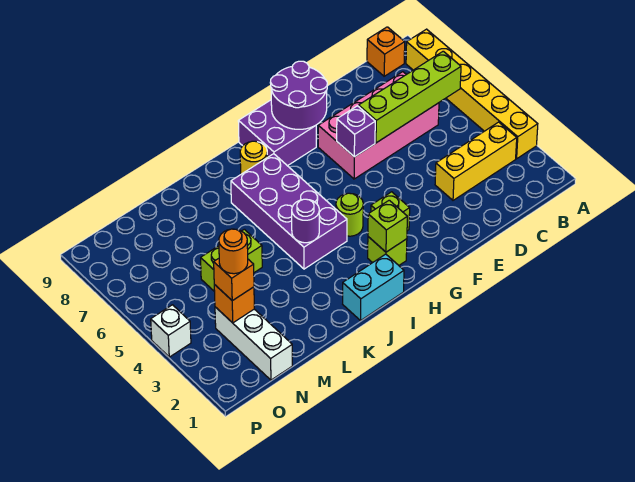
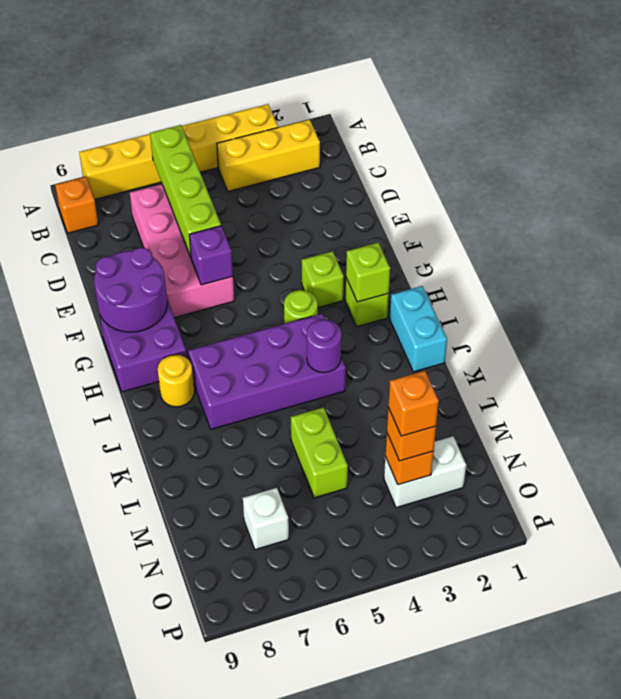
yellow 1x3 brick [435,122,517,200] -> yellow 1x3 brick turned to [217,119,320,191]
white 1x3 brick [215,307,292,380] -> white 1x2 brick [384,436,466,508]
orange 1x1 round brick [219,229,248,274] -> orange 1x1 brick [388,371,439,436]
white 1x1 brick [151,305,191,357] -> white 1x1 brick moved to [243,488,289,550]

